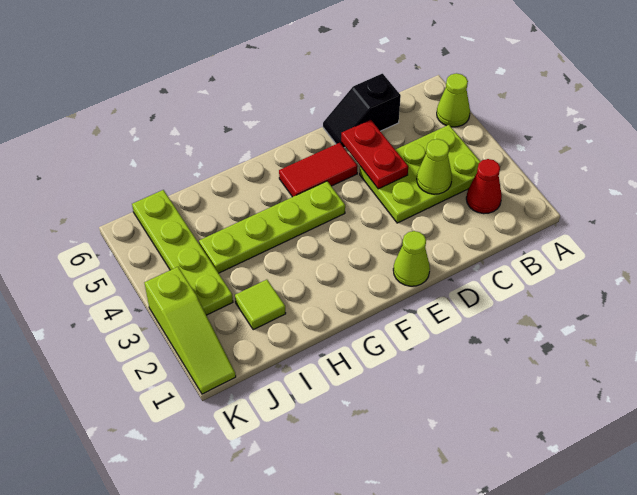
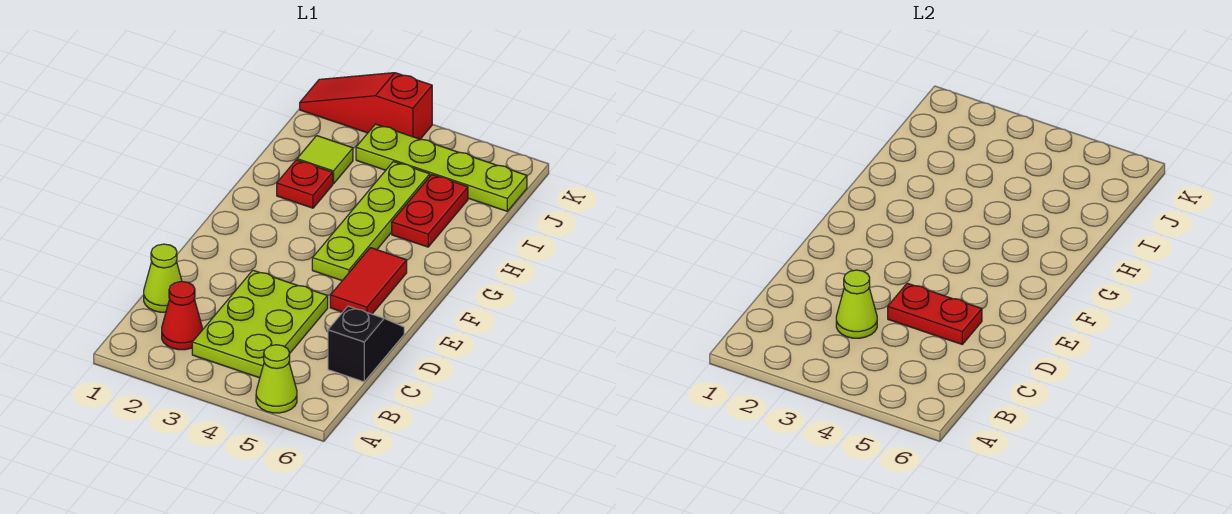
lime 1x1 cone [393,231,430,286] -> lime 1x1 cone moved to [144,244,182,312]
none -> red 1x1 plate [277,160,333,208]
none -> red 1x2 plate [392,175,468,247]
lime 1x3 slope [144,267,236,394] -> red 1x3 slope [300,73,432,139]

